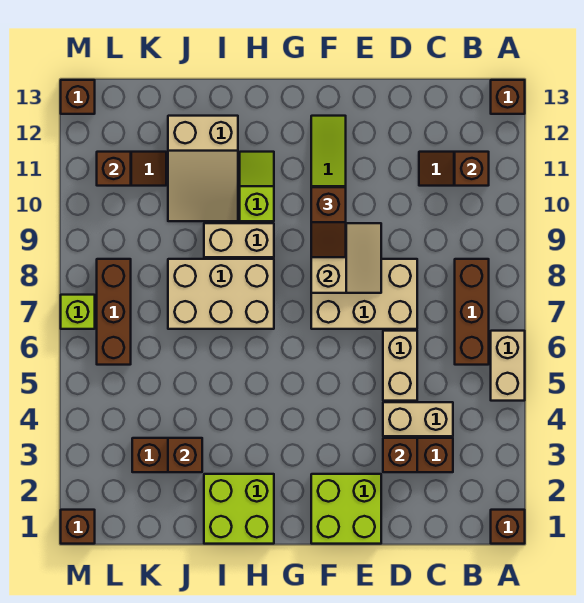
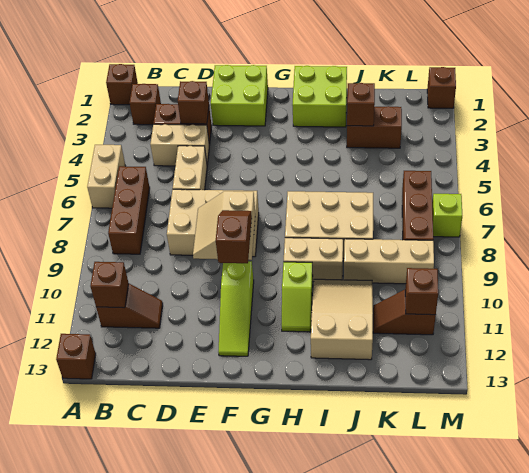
none -> tan 1x3 brick [344,239,434,284]
brown 1x1 brick [61,80,95,114] -> brown 1x1 brick moved to [130,84,161,125]

